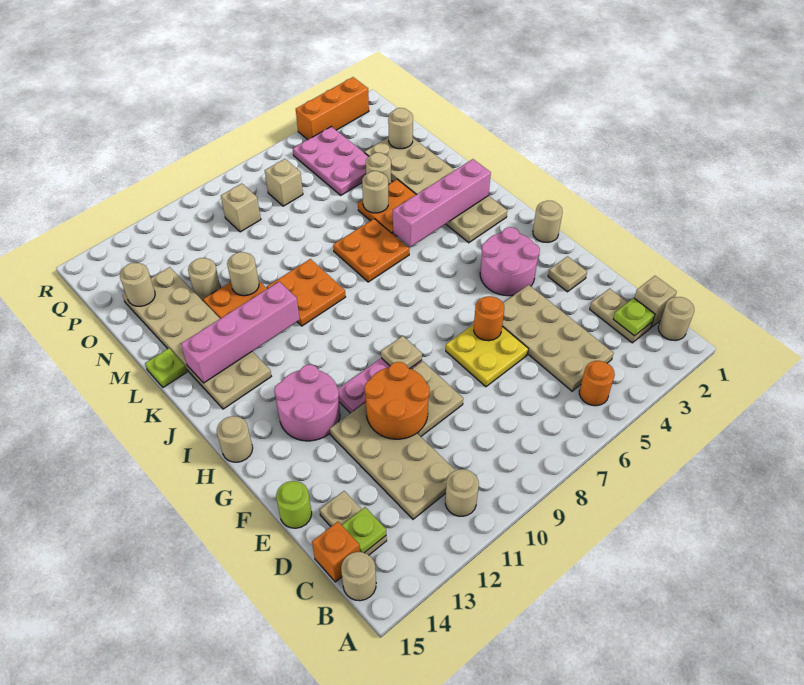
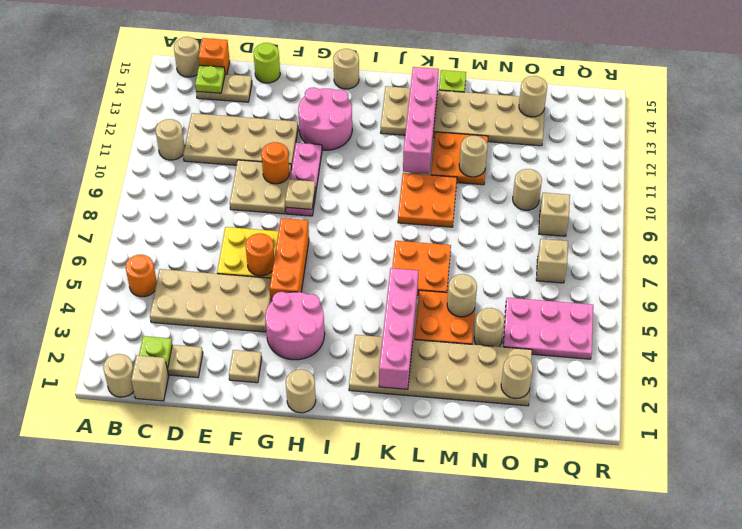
orange 2x2 round brick [364,362,430,439] -> orange 1x1 round brick [261,142,289,184]
tan 1x1 round brick [188,258,221,301] -> tan 1x1 round brick moved to [513,169,542,210]
orange 1x3 brick [296,77,369,140] -> orange 1x3 brick moved to [270,218,309,302]

